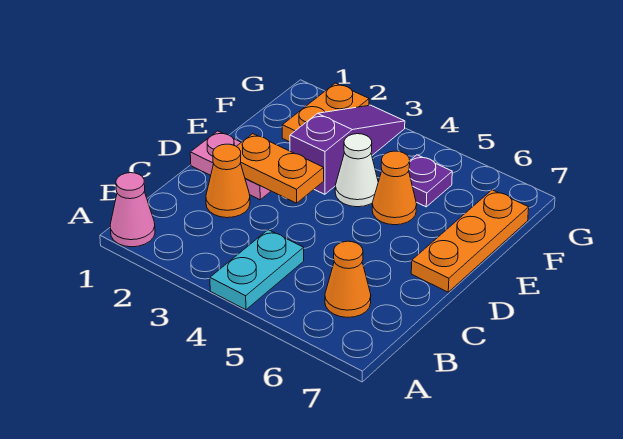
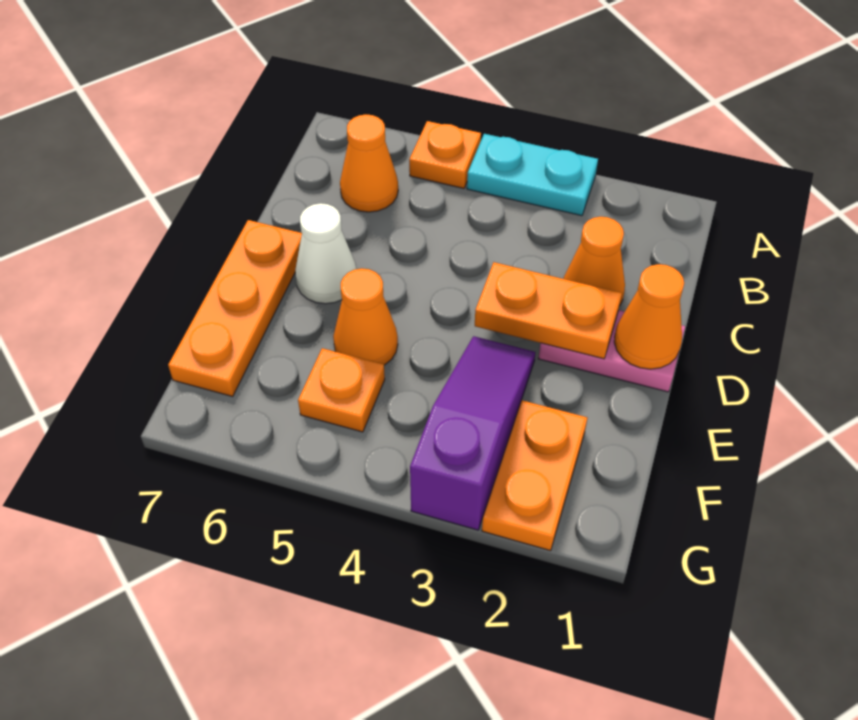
pink 1x1 cone [110,173,155,247] -> none
cyan 1x2 plate [210,230,304,310] -> cyan 1x2 plate turned to [467,134,598,216]
none -> orange 1x1 plate [409,121,481,188]
none -> orange 1x1 cone [614,264,684,369]
purple 1x3 slope [290,105,405,194] -> purple 1x3 slope turned to [410,336,535,530]
white 1x1 cone [335,134,378,207] -> white 1x1 cone moved to [295,203,356,304]
purple 1x1 plate [409,155,452,207] -> orange 1x1 plate [298,348,385,432]

